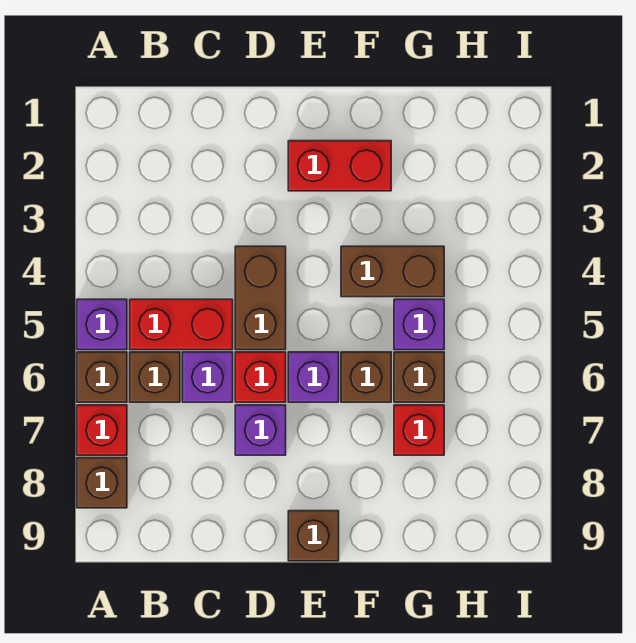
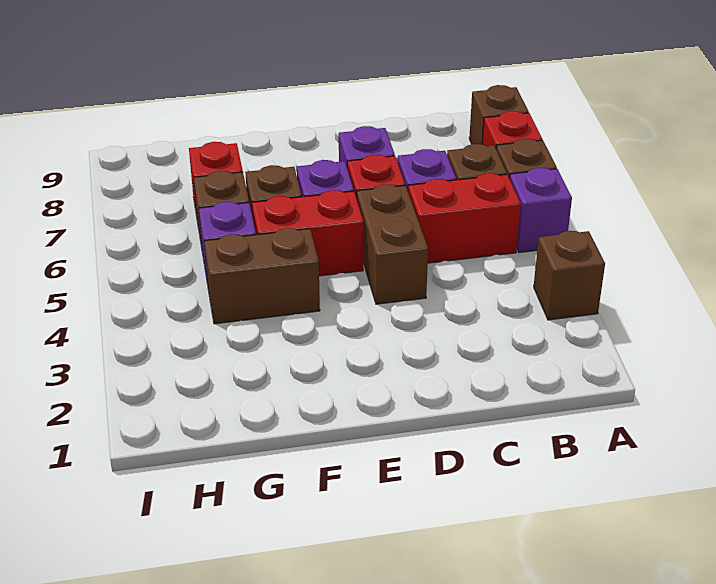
red 1x2 brick [288,141,391,191] -> red 1x2 brick moved to [252,190,363,276]
brown 1x1 brick [288,511,339,561] -> brown 1x1 brick moved to [534,231,605,320]

